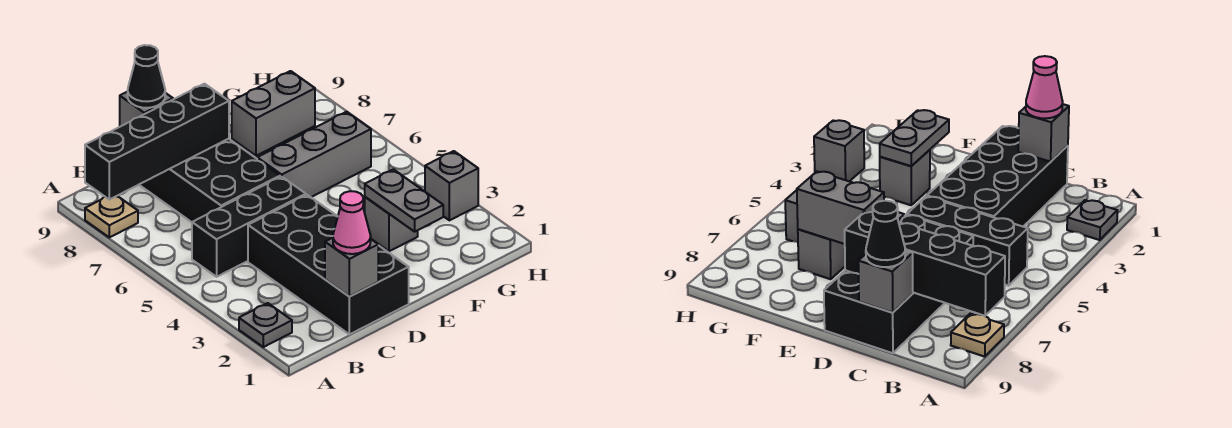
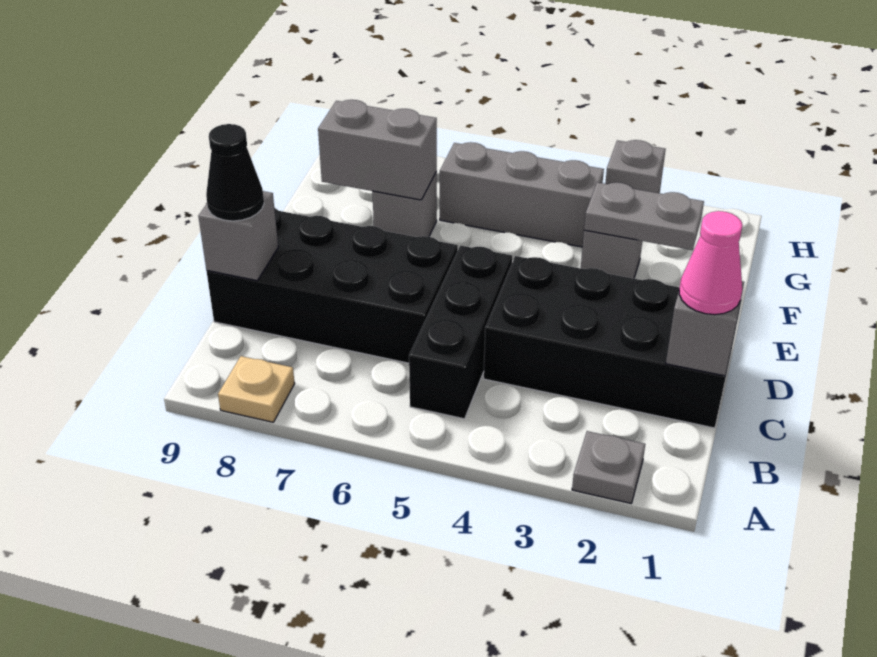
black 1x4 brick [85,84,229,200] -> none
grey 1x3 brick [257,112,371,197] -> grey 1x3 brick turned to [440,142,604,247]
grey 1x2 brick [232,71,315,156] -> grey 1x2 brick turned to [318,100,437,200]

